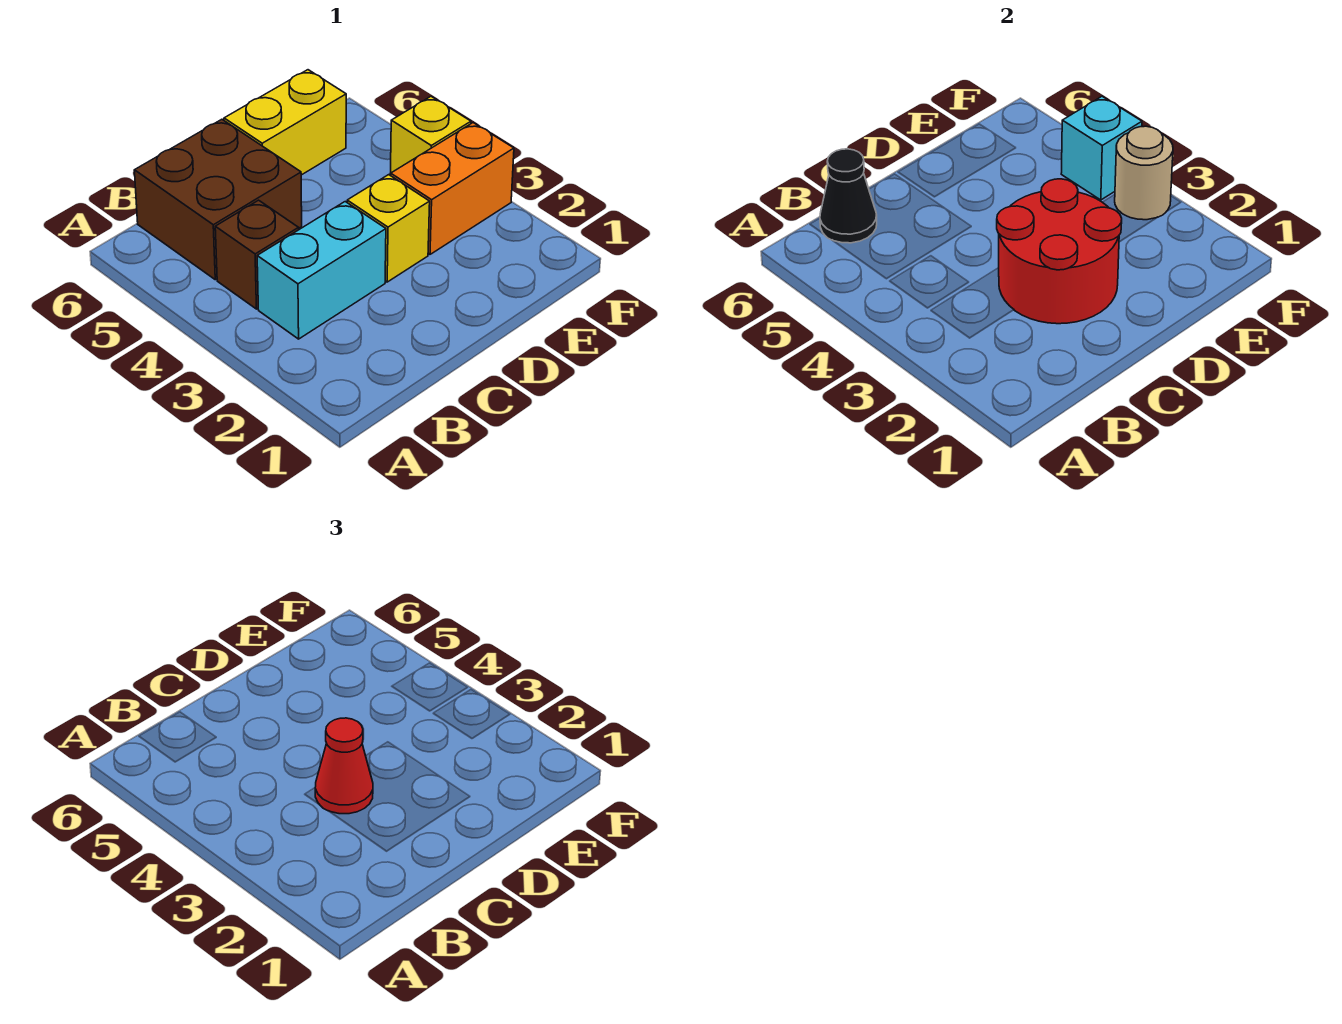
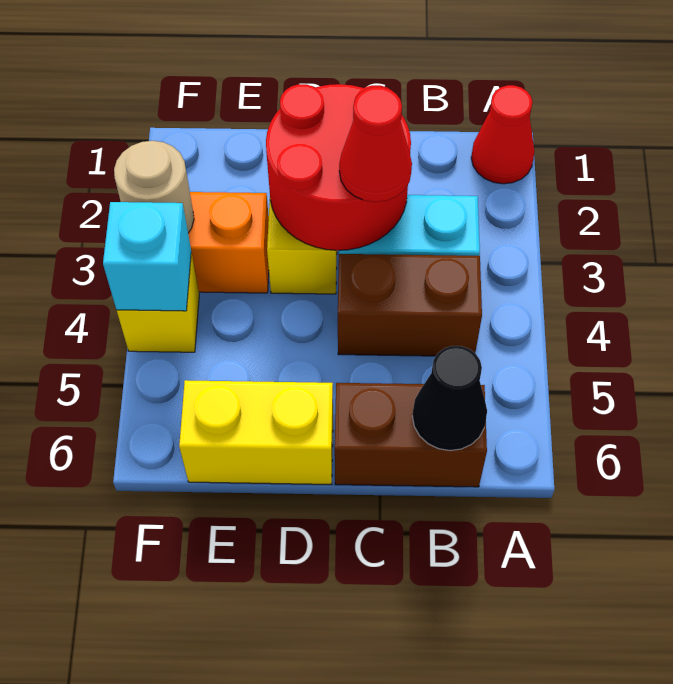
none -> red 1x1 cone [471,85,534,184]
brown 1x1 brick [215,200,299,309] -> brown 1x2 brick [338,254,482,356]
brown 2x2 brick [134,119,302,280] -> brown 1x2 brick [335,383,487,487]

